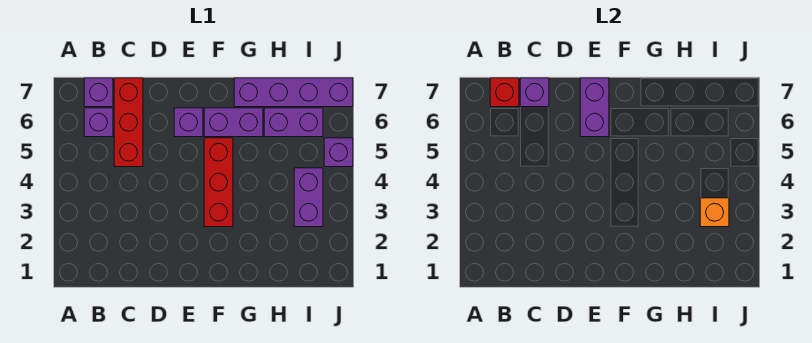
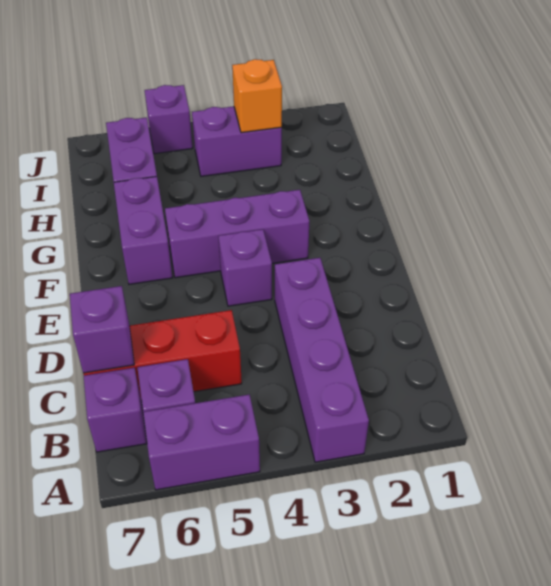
red 1x1 brick [490,78,519,107] -> none
purple 1x1 brick [174,108,203,137] -> purple 1x1 brick moved to [218,229,272,306]
purple 1x2 brick [580,78,609,137] -> purple 1x2 brick moved to [143,395,260,490]
red 1x3 brick [204,138,233,227] -> purple 1x3 brick [165,190,309,278]
purple 1x4 brick [234,78,353,107] -> purple 1x4 brick moved to [275,258,369,462]

